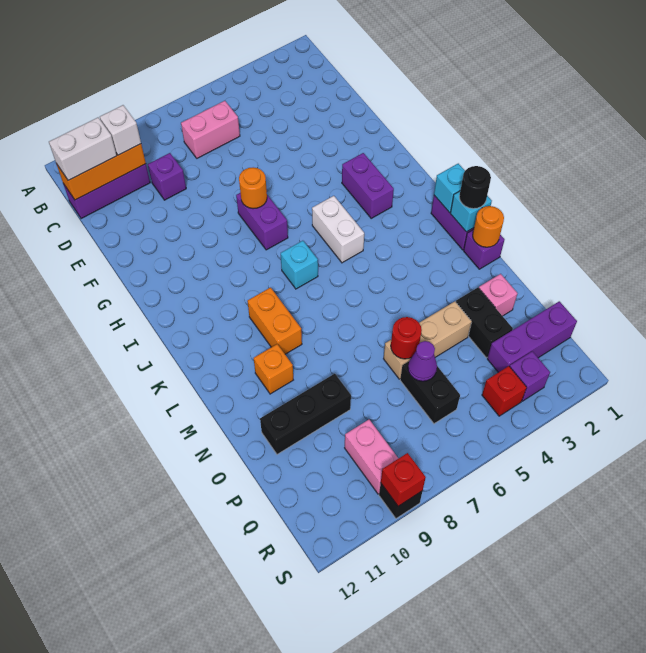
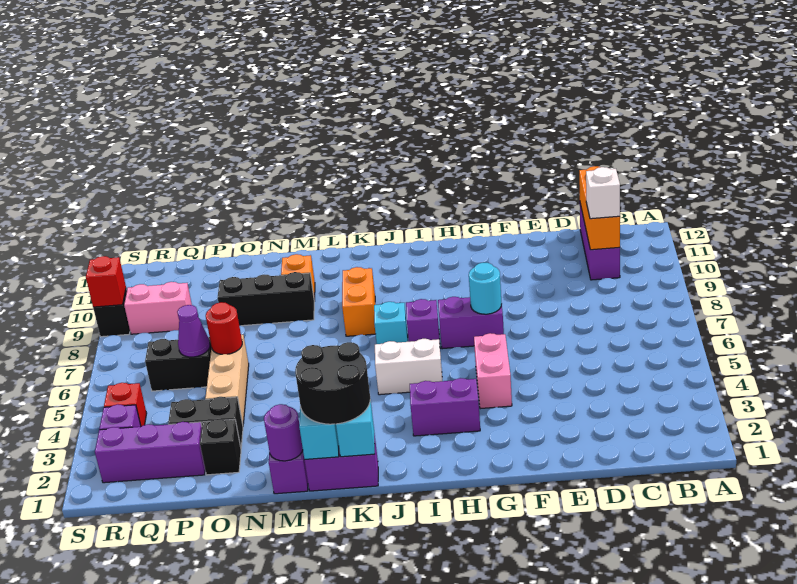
pink 1x2 brick [181,101,240,158] -> pink 1x2 brick moved to [474,333,512,409]
white 1x2 brick [49,118,117,180] -> none
purple 1x1 brick [148,153,186,200] -> purple 1x1 brick moved to [406,299,440,343]
orange 1x1 round brick [239,167,267,209] -> cyan 1x1 round brick [469,263,502,314]
orange 1x2 brick [247,288,302,354] -> orange 1x2 brick turned to [342,267,376,336]
black 1x1 round brick [459,166,491,209] -> black 2x2 round brick [295,342,370,424]
orange 1x1 round brick [473,206,504,247] -> purple 1x1 round brick [264,404,303,461]
pink 1x1 brick [479,274,517,316] -> black 1x1 brick [200,419,241,475]
black 1x3 brick [260,374,351,454] -> black 1x3 brick turned to [218,272,314,326]
purple 1x3 brick [487,301,577,372] -> purple 1x3 brick turned to [95,422,205,483]

